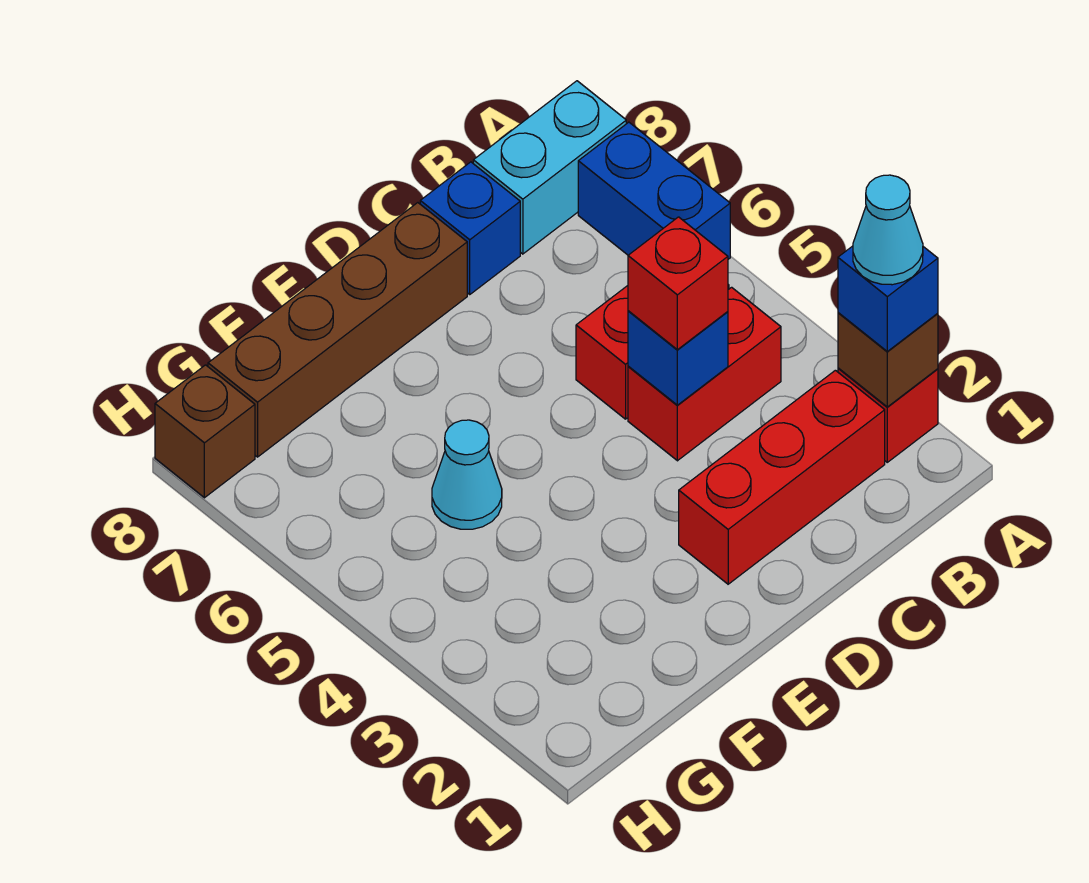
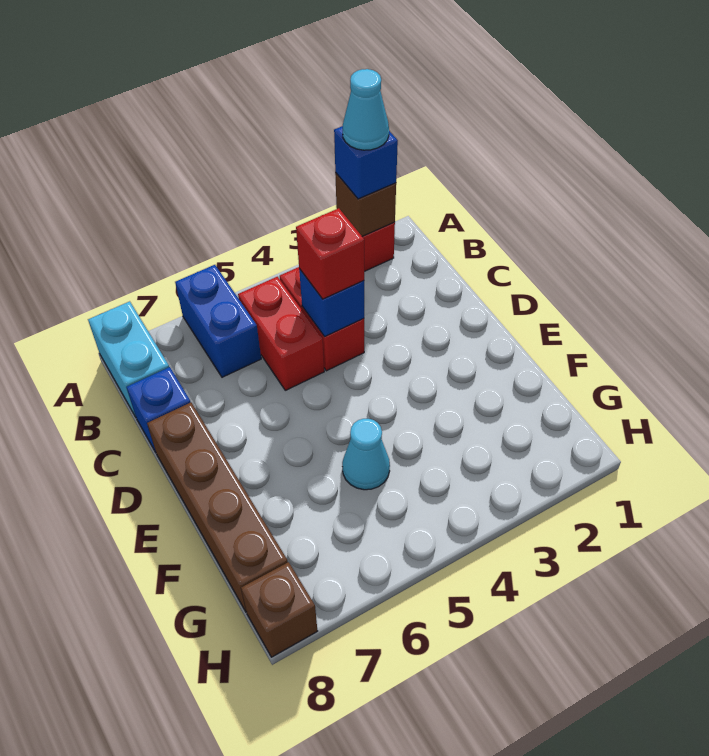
blue 1x2 brick [578,122,730,259] -> blue 1x2 brick turned to [175,265,261,377]
red 1x3 brick [679,370,885,584] -> none

